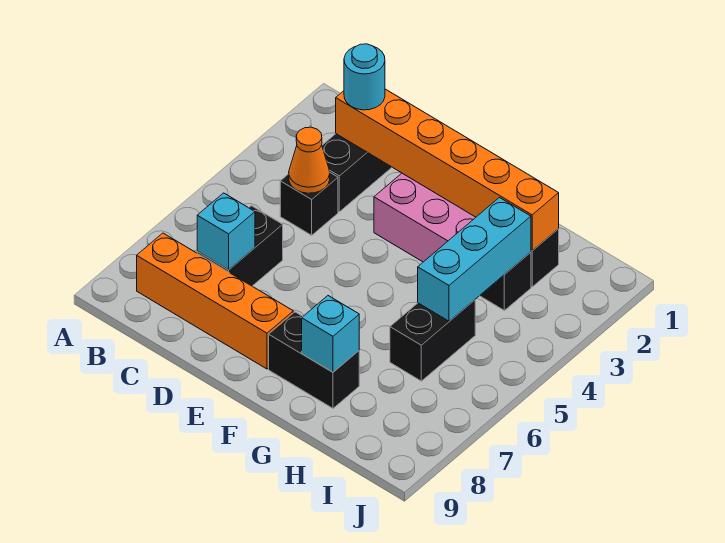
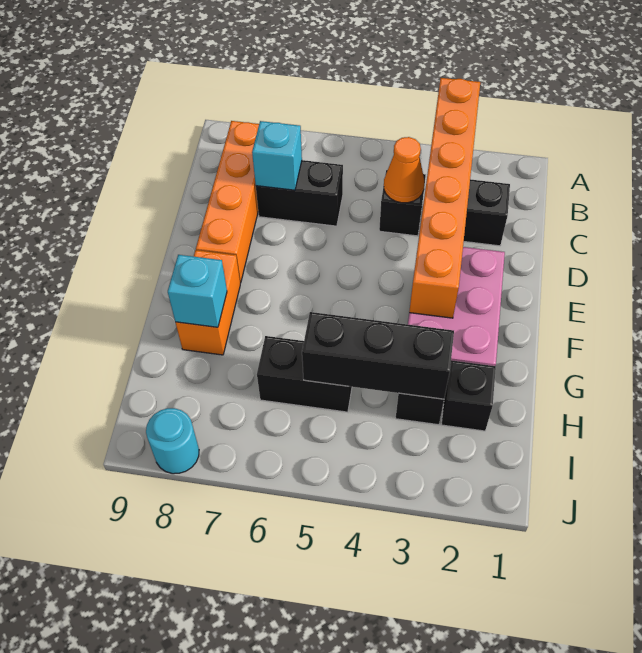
orange 1x6 brick [336,89,559,251] -> orange 1x6 brick moved to [409,78,480,318]
cyan 1x1 round brick [344,44,385,110] -> cyan 1x1 round brick moved to [146,408,199,474]
black 1x2 brick [269,312,359,408] -> orange 1x2 brick [175,250,240,355]
cyan 1x3 brick [418,198,531,321] -> black 1x3 brick [302,312,454,399]

